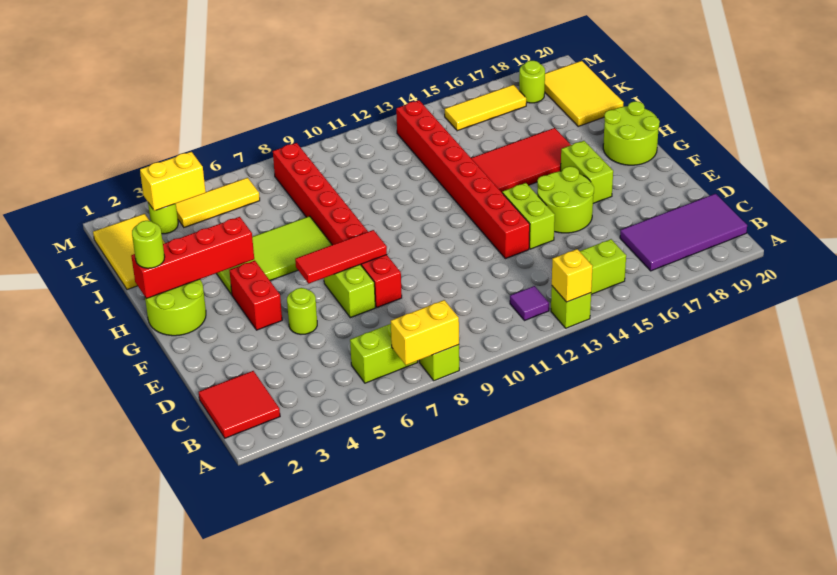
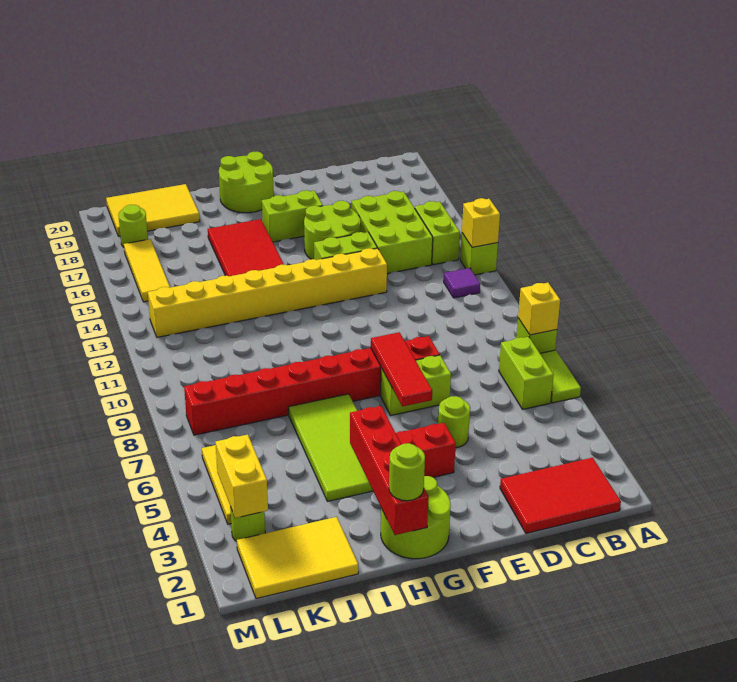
none -> lime 1x2 tile [540,350,581,403]
yellow 1x2 brick [391,300,459,365] -> yellow 1x1 brick [518,283,560,335]
red 2x2 tile [199,371,280,438] -> red 2x3 tile [500,458,621,533]
purple 2x4 tile [620,194,747,271] -> none
none -> lime 2x3 brick [352,191,433,274]
red 1x8 brick [396,100,530,259] -> yellow 1x8 brick [148,248,387,337]

